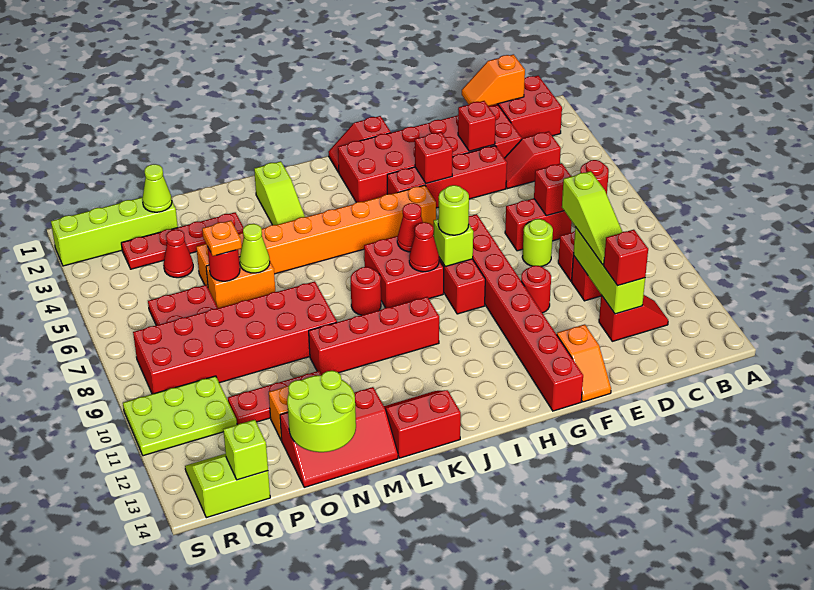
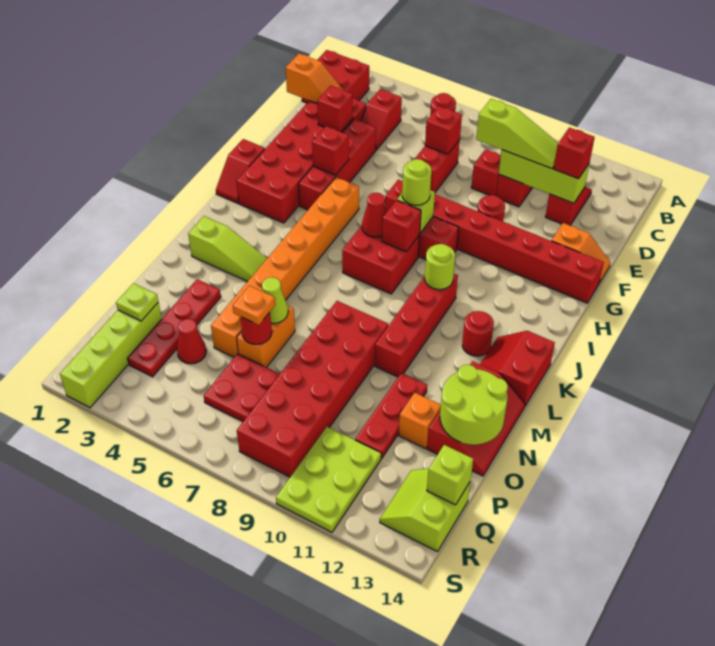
orange 1x2 slope [462,54,525,106] -> orange 1x2 slope turned to [286,54,343,103]
lime 1x1 round brick [522,219,553,266] -> lime 1x1 round brick moved to [425,244,455,290]
red 1x1 cone [409,222,439,272] -> red 1x1 brick [382,200,421,252]
red 1x1 round brick [351,267,381,315] -> red 1x1 round brick moved to [462,311,494,356]
lime 1x1 cone [142,164,172,212] -> lime 1x1 plate [116,283,158,321]

